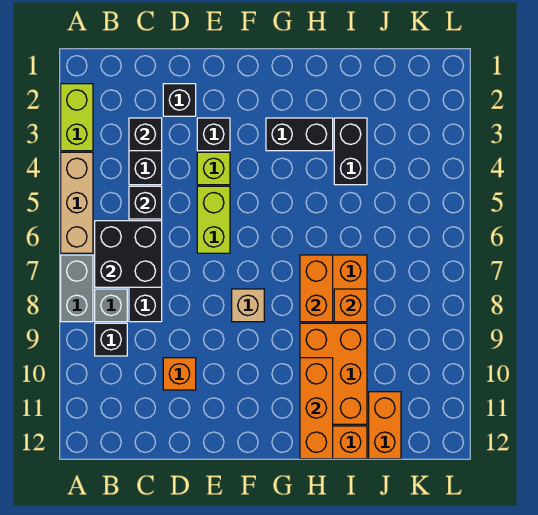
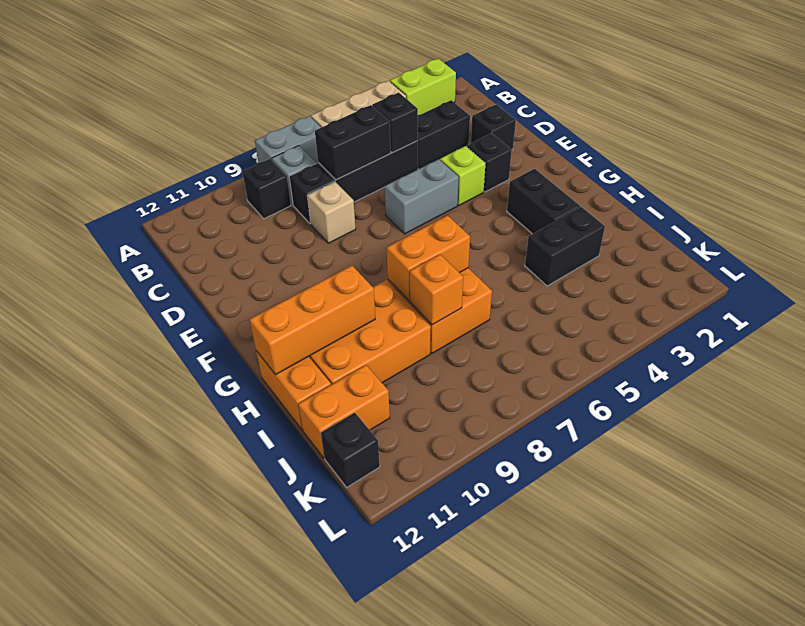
black 2x2 brick [95,221,162,287] -> black 1x2 brick [315,105,391,180]
black 1x1 brick [129,118,162,151] -> black 1x1 brick moved to [321,413,380,487]
orange 1x1 brick [163,358,196,390] -> none
lime 1x2 brick [197,186,230,253] -> grey 1x2 brick [385,159,459,234]
tan 1x1 brick [232,289,264,322] -> tan 1x1 brick moved to [307,182,356,243]

